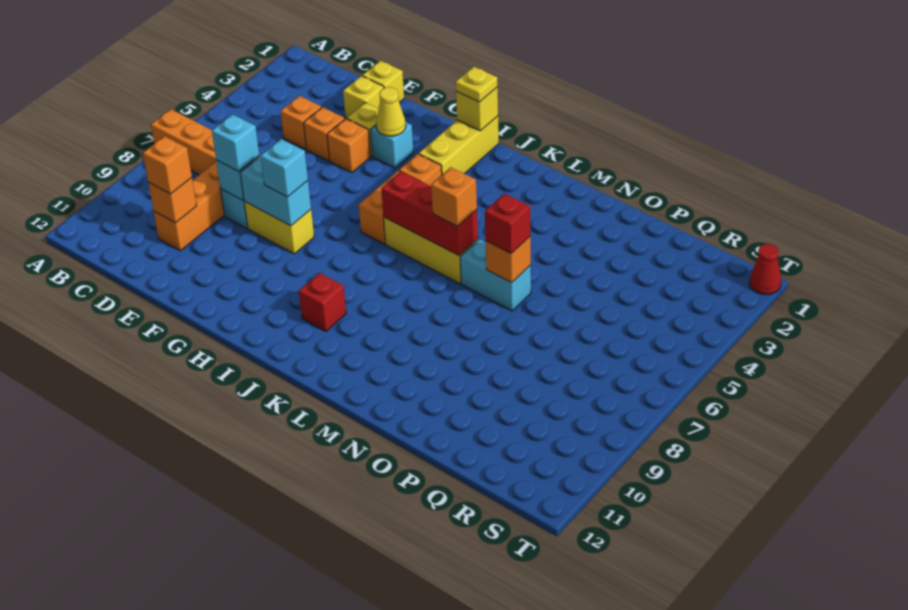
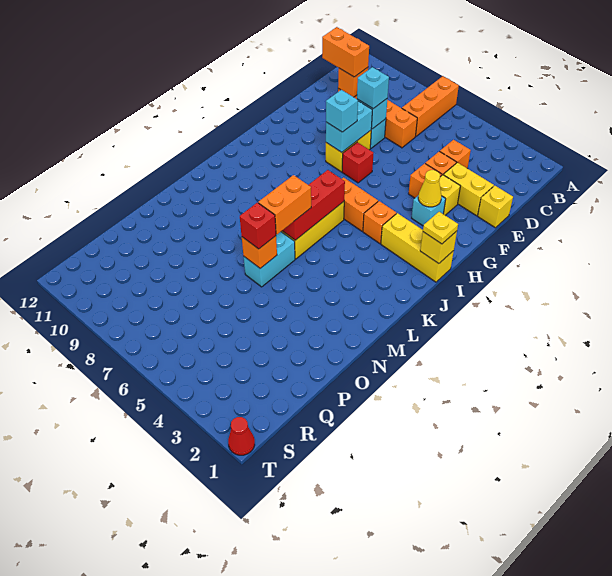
orange 1x1 brick [143,136,192,194] -> orange 1x2 brick [322,27,369,77]
yellow 1x1 brick [343,76,384,119] -> yellow 1x2 brick [444,163,494,216]
red 1x1 brick [299,273,346,332] -> red 1x1 brick moved to [342,142,373,183]
orange 1x1 brick [431,167,477,226] -> orange 1x2 brick [258,175,311,234]

